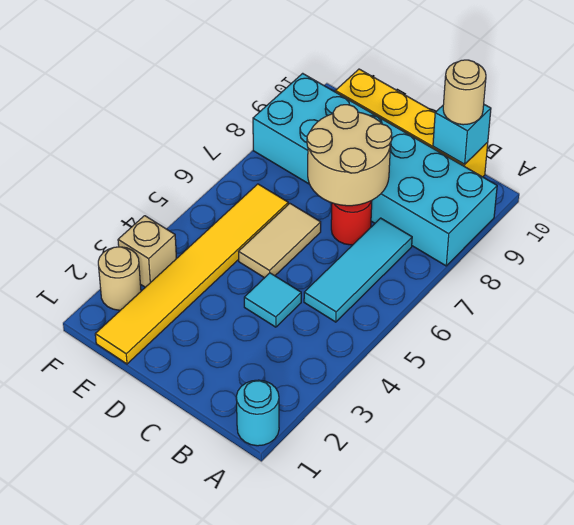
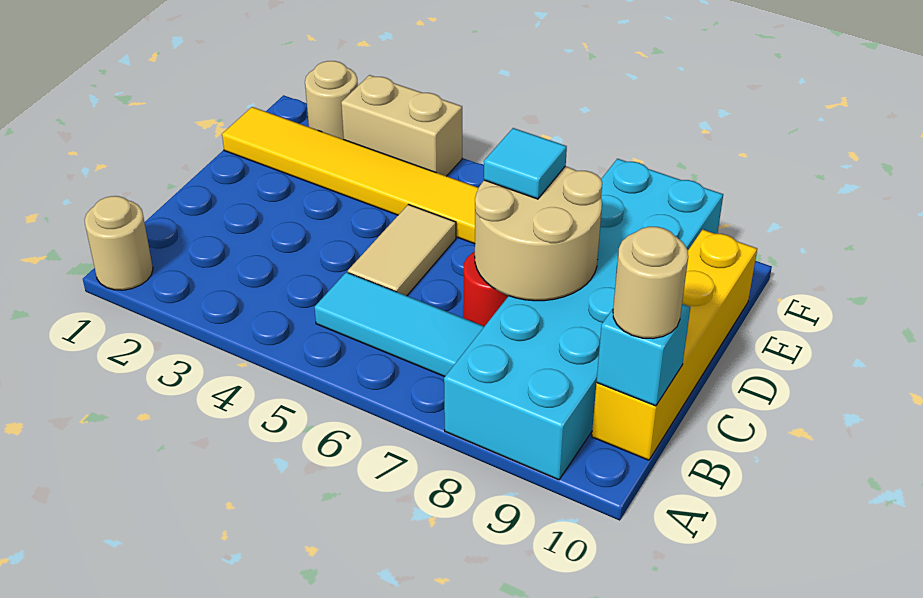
cyan 1x1 round brick [236,380,279,446] -> tan 1x1 round brick [85,196,153,290]
cyan 1x1 tile [244,273,301,327] -> cyan 1x1 tile moved to [484,128,567,199]
tan 1x2 tile [239,204,321,278] -> tan 1x2 tile turned to [348,204,456,296]
tan 1x1 brick [118,216,177,287] -> tan 1x2 brick [341,75,462,176]

